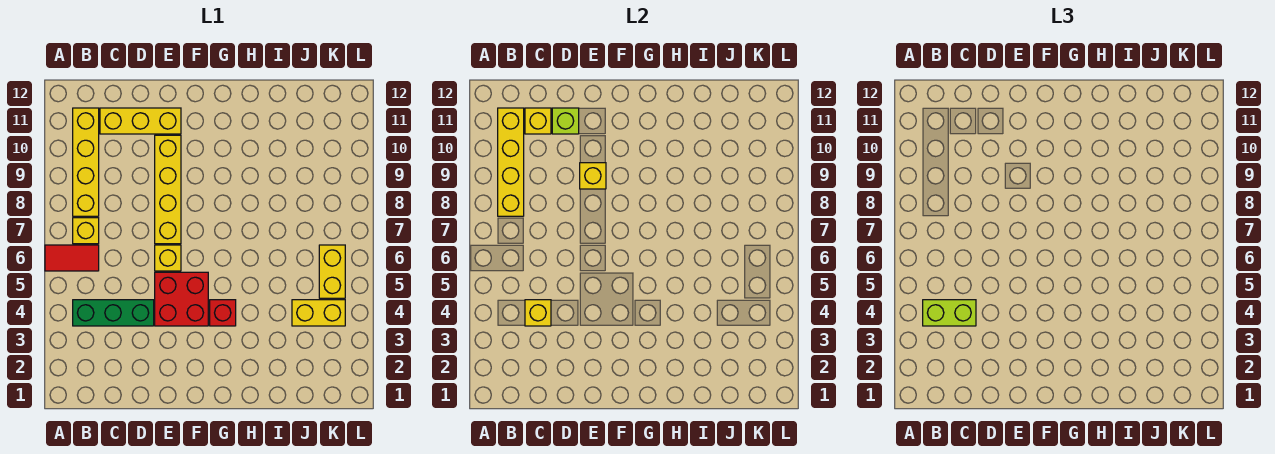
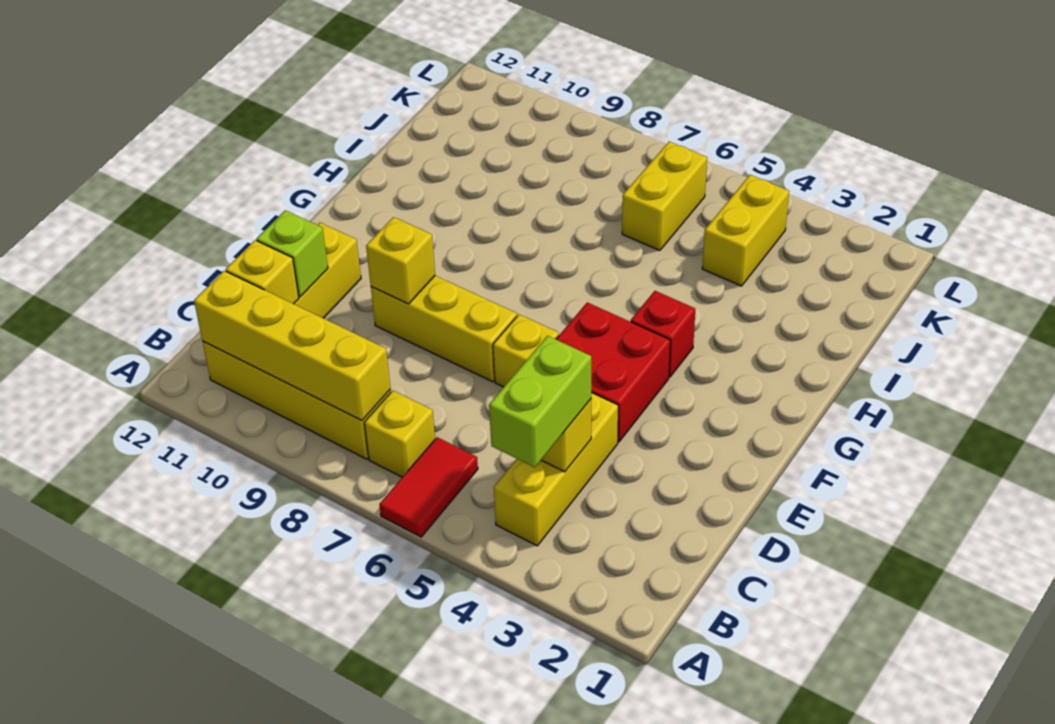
green 1x3 brick [73,300,154,326] -> yellow 1x3 brick [494,392,618,546]
yellow 1x4 brick [155,135,181,244] -> yellow 1x3 brick [371,276,517,382]
yellow 1x2 brick [319,245,345,298] -> yellow 1x2 brick turned to [622,142,707,251]

